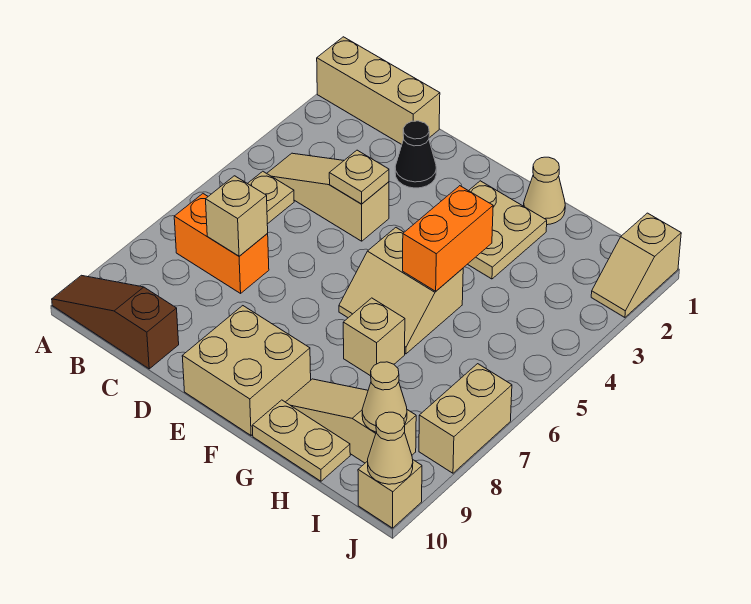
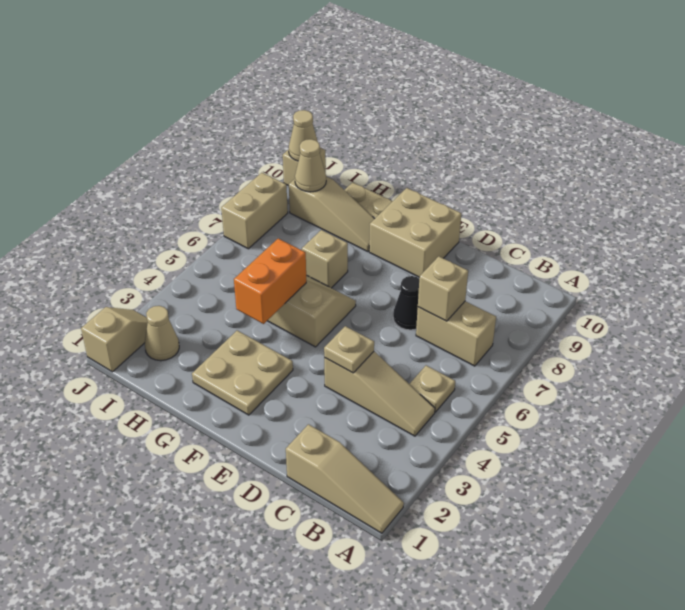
tan 1x3 brick [317,37,440,144] -> tan 1x3 slope [286,424,404,533]
brown 1x3 slope [52,275,179,369] -> none
orange 1x2 brick [174,194,269,293] -> tan 1x2 brick [416,301,496,366]
black 1x1 cone [395,121,436,188] -> black 1x1 cone moved to [393,276,419,330]
tan 1x1 cone [524,157,565,225] -> tan 1x1 cone moved to [145,306,179,361]

